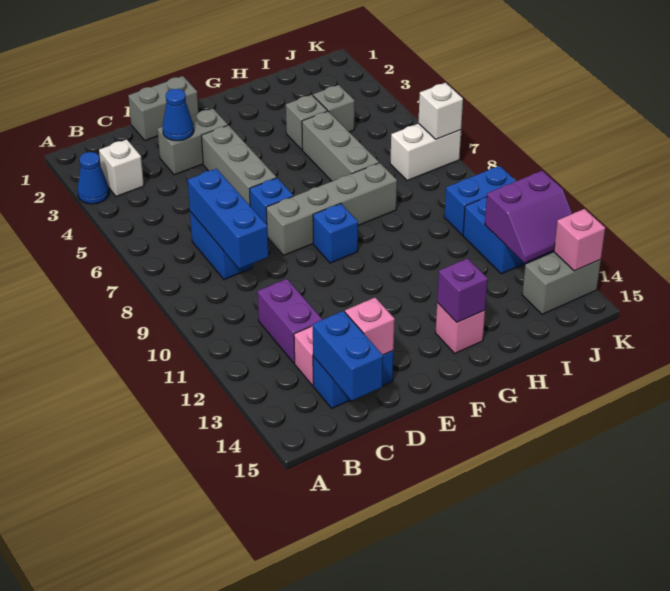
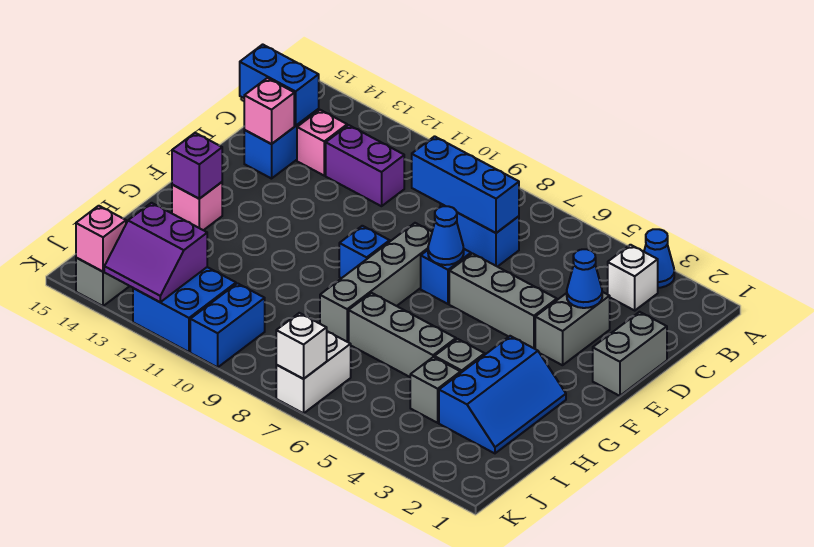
none -> blue 1x1 cone [428,206,464,265]
none -> blue 2x3 slope [439,336,566,453]
purple 2x2 slope [485,171,572,263] -> purple 2x2 slope turned to [104,203,207,302]

